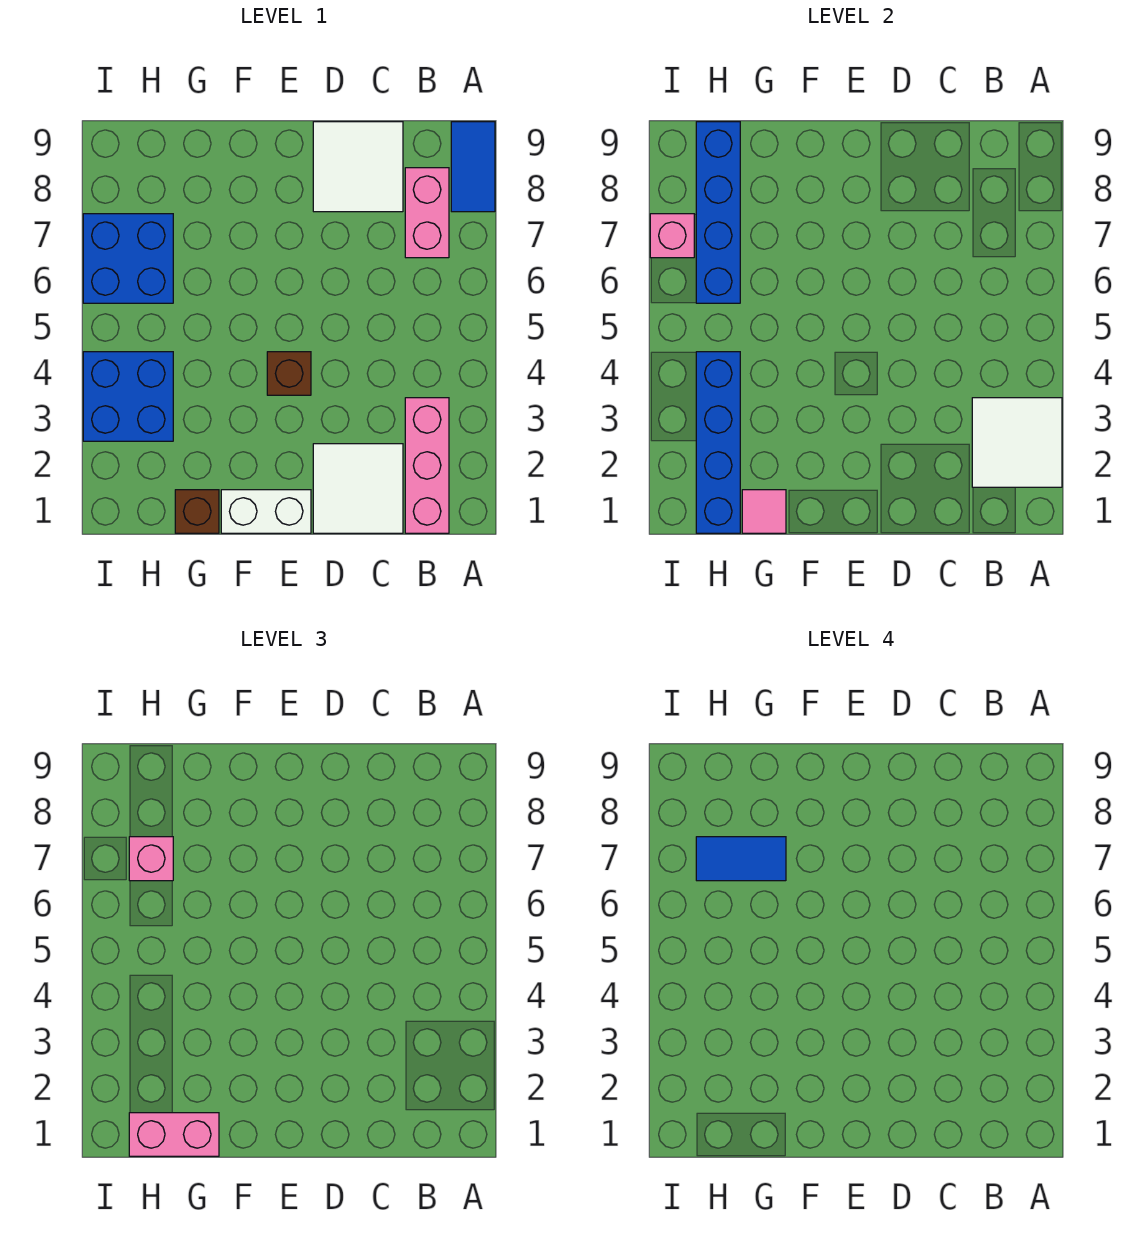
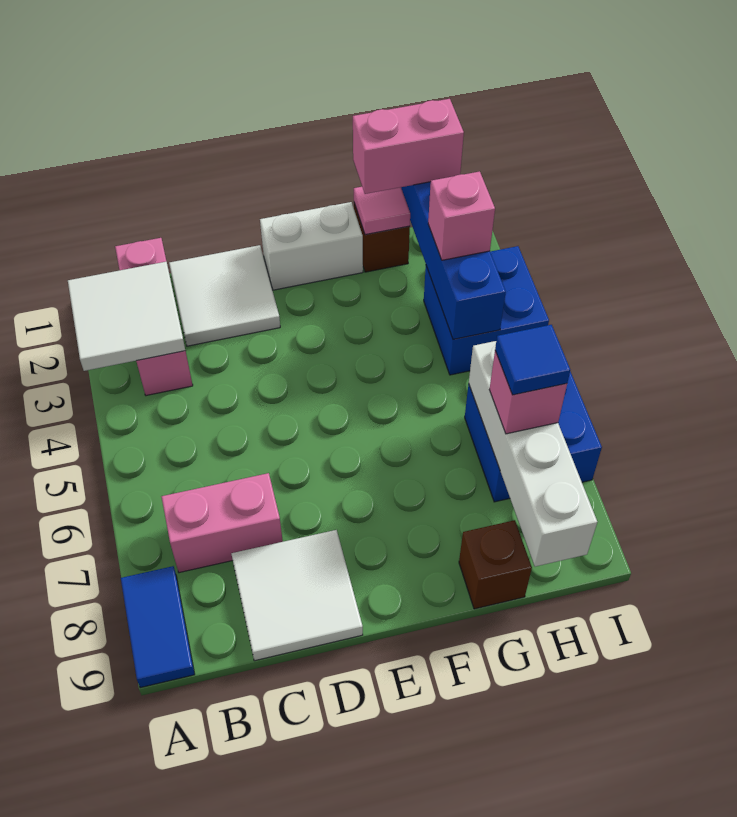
pink 1x2 brick [405,168,449,258] -> pink 1x2 brick turned to [161,473,283,573]
brown 1x1 brick [267,352,311,395] -> brown 1x1 brick moved to [459,520,532,609]
blue 1x2 tile [696,837,786,881] -> blue 1x1 tile [495,325,570,395]
blue 1x4 brick [696,122,740,303] -> white 1x4 brick [469,341,597,567]
pink 1x1 brick [650,214,694,258] -> pink 1x1 brick moved to [428,171,495,260]

